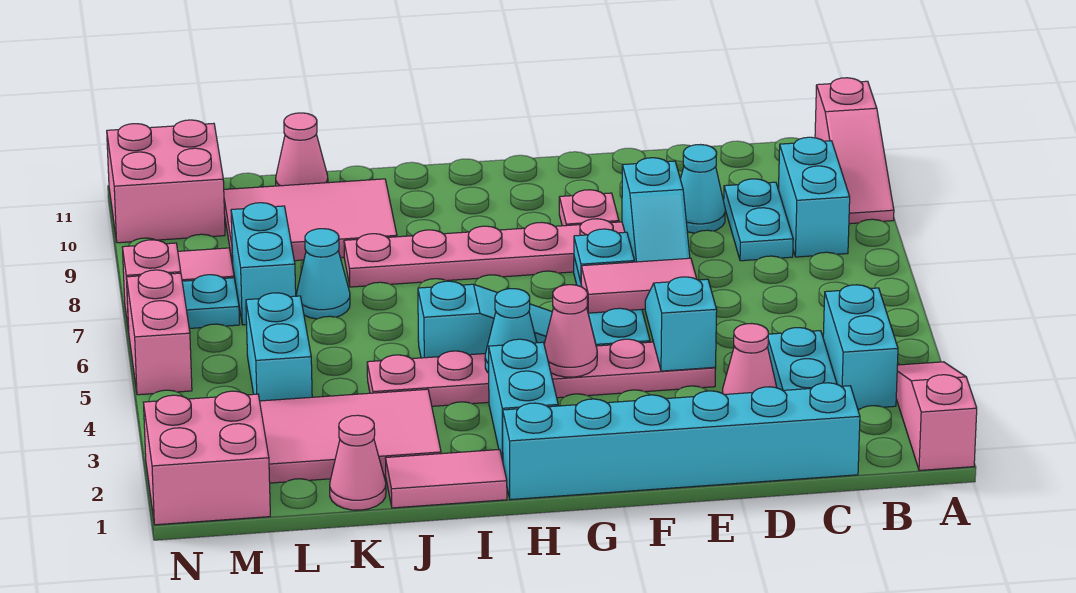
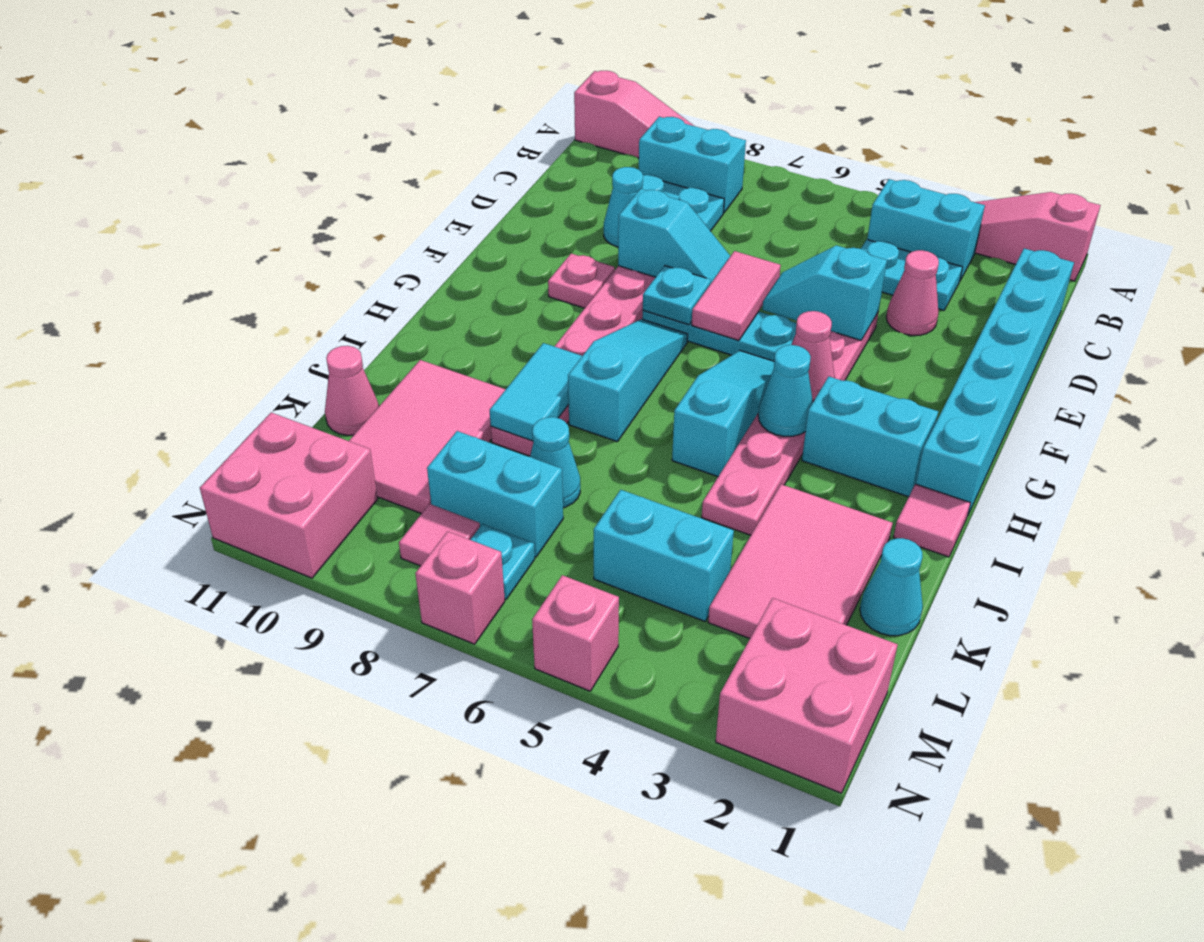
none -> cyan 1x3 slope [568,319,688,442]
pink 1x2 tile [385,450,507,508] -> pink 1x1 tile [893,484,970,557]
none -> cyan 1x2 tile [490,343,582,441]
pink 1x1 cone [330,415,386,510] -> cyan 1x1 cone [860,538,923,636]
pink 1x2 brick [127,270,192,395] -> pink 1x1 brick [532,575,619,691]

